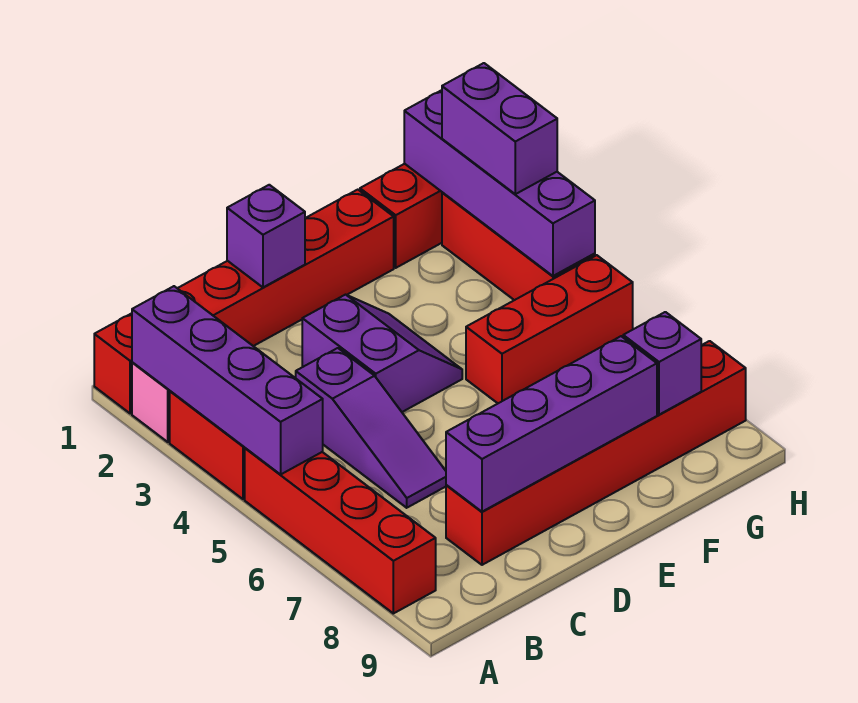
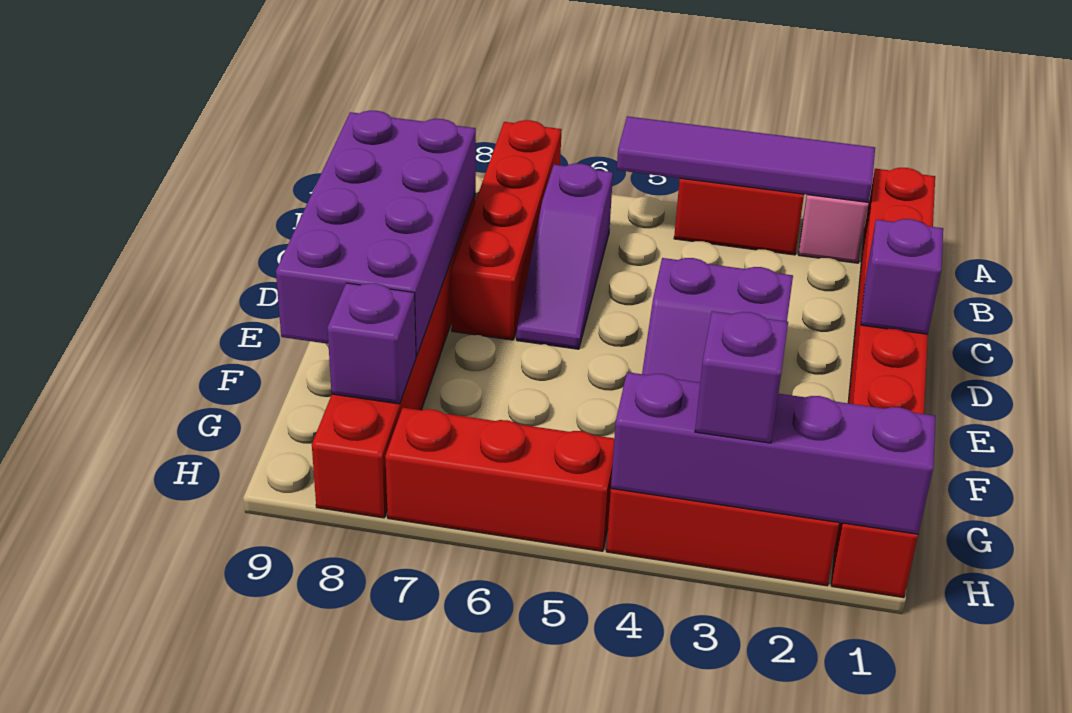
purple 1x4 brick [132,286,323,474] -> purple 1x4 tile [617,116,875,202]
red 1x4 brick [245,448,436,613] -> red 1x4 brick turned to [451,120,562,340]
purple 1x3 slope [296,348,446,508] -> purple 1x3 slope turned to [517,163,613,349]
purple 1x4 brick [446,336,657,512] -> purple 2x4 brick [276,111,476,356]
red 1x3 brick [466,255,633,403] -> red 1x3 brick turned to [385,408,614,551]
purple 1x2 brick [442,63,557,194] -> purple 1x1 brick [695,311,788,443]

